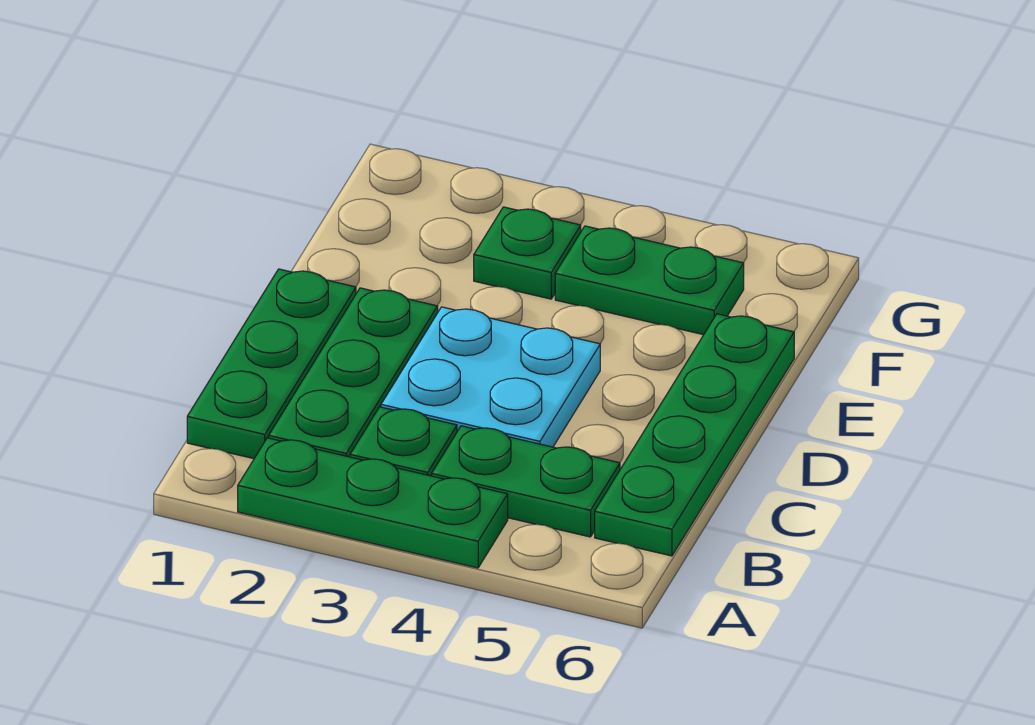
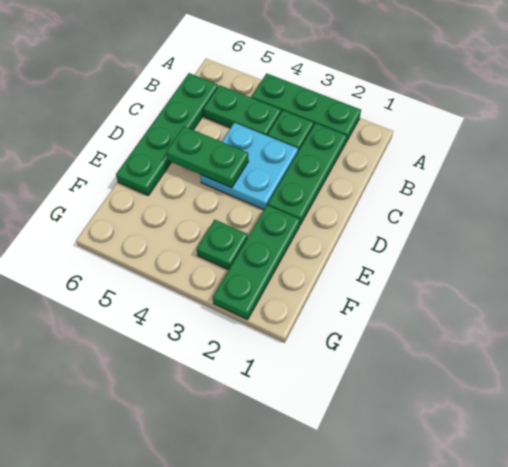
green 1x3 plate [187,269,356,459] -> green 1x3 plate moved to [213,205,300,320]
green 1x2 plate [555,226,744,335] -> green 1x2 plate moved to [166,126,248,188]

